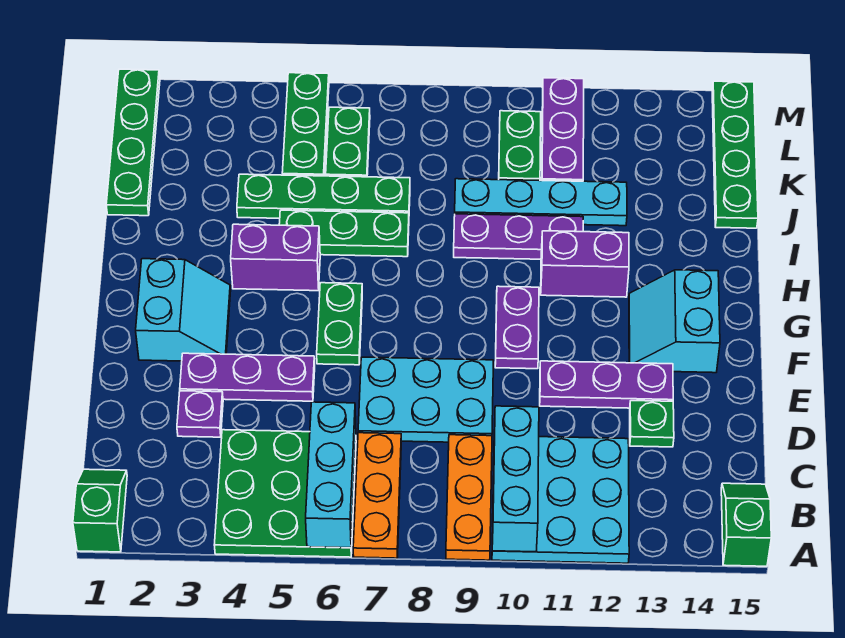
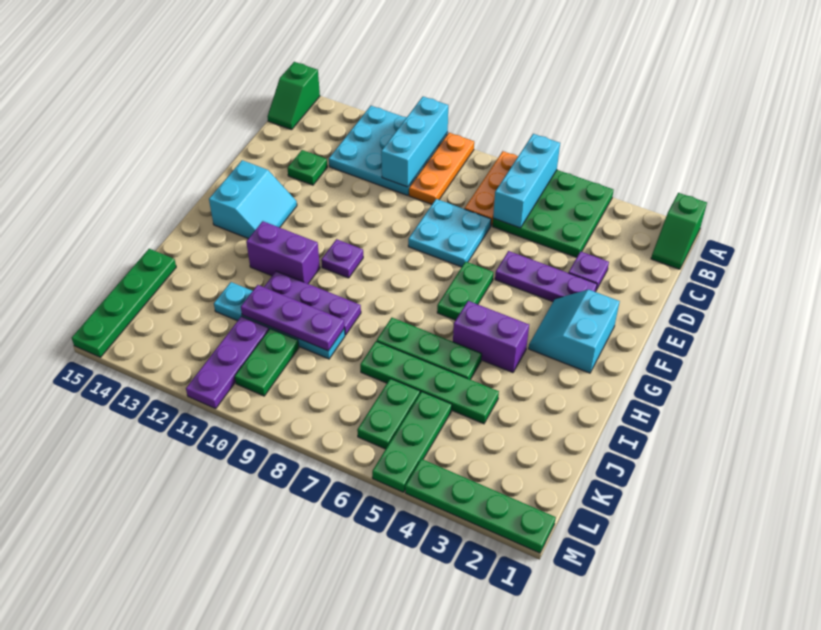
cyan 2x3 plate [358,357,493,442] -> cyan 2x2 plate [408,199,491,267]
purple 1x3 plate [540,361,673,408] -> purple 1x3 plate moved to [241,285,344,351]
purple 1x2 plate [495,286,539,369] -> purple 1x1 plate [321,239,363,278]
green 1x4 plate [106,69,160,216] -> green 1x4 plate turned to [405,459,556,553]

